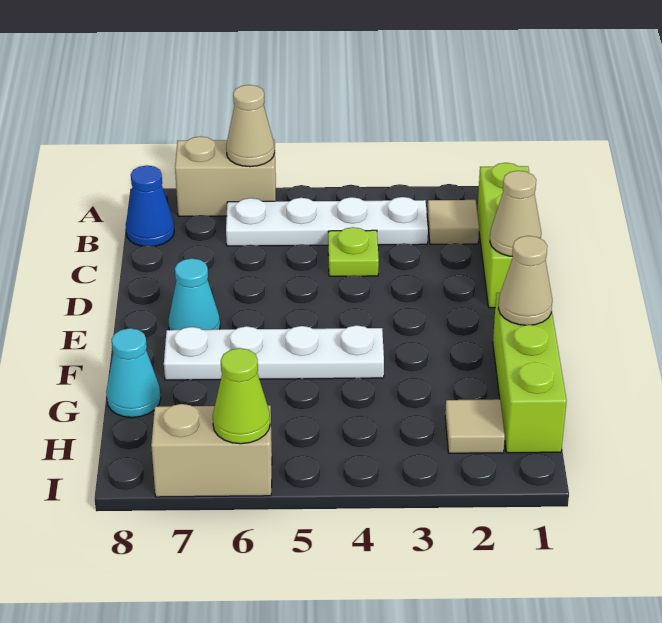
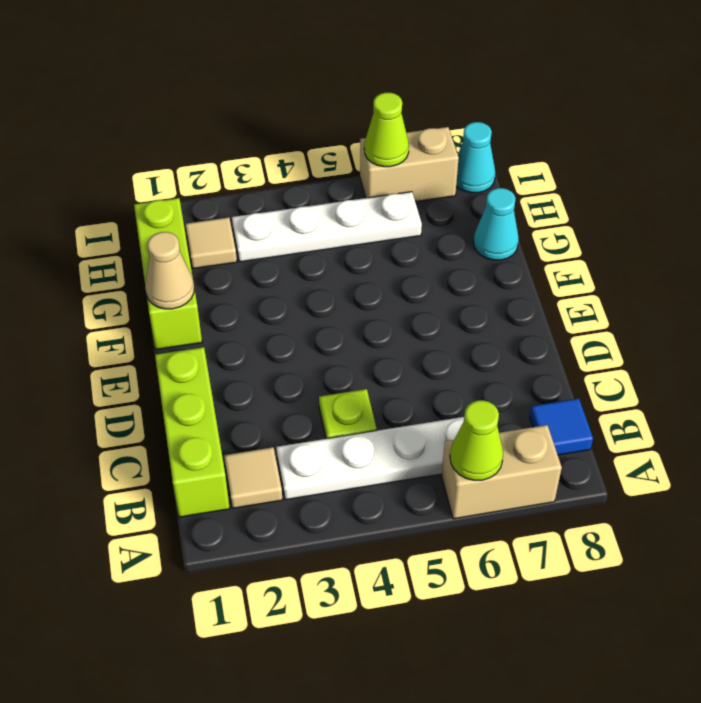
tan 1x1 cone [226,85,275,167] -> lime 1x1 cone [450,400,503,480]
blue 1x1 cone [126,166,174,246] -> blue 1x1 tile [530,398,593,455]
tan 1x1 cone [490,171,541,256] -> none
cyan 1x1 cone [169,258,220,330] -> cyan 1x1 cone moved to [456,122,495,193]
white 1x4 plate [164,325,384,380] -> white 1x4 plate moved to [232,192,422,262]

